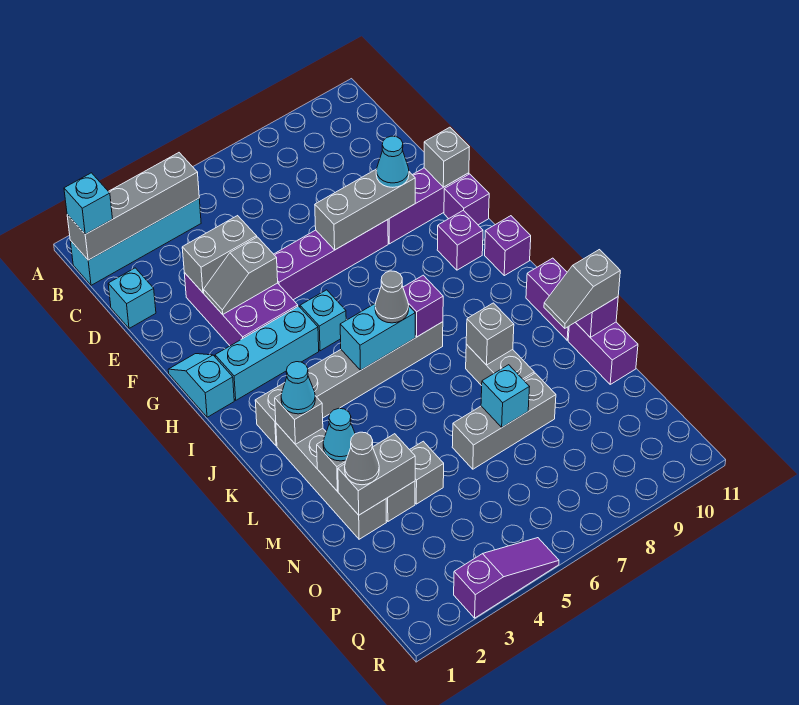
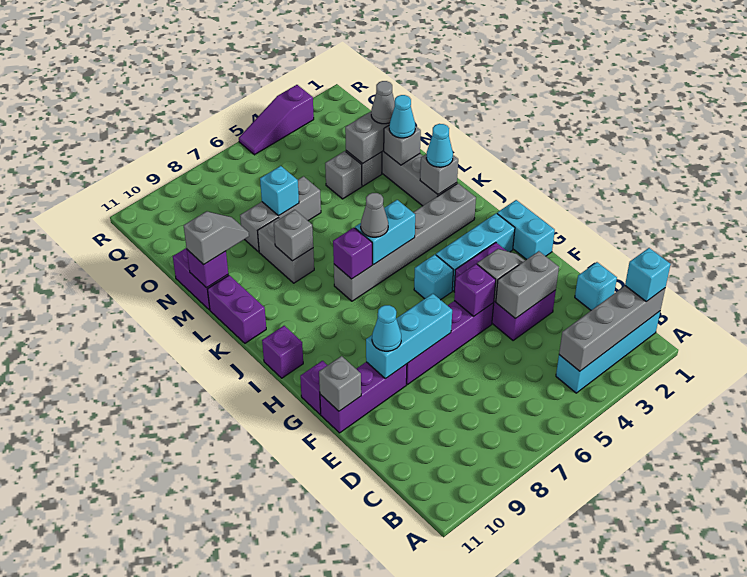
grey 1x3 brick [315,169,415,250] -> cyan 1x3 brick [366,294,452,379]
cyan 1x2 slope [168,354,234,417] -> cyan 1x2 brick [497,200,555,260]
purple 1x1 brick [437,210,483,270] -> purple 1x1 brick moved to [454,264,496,316]

